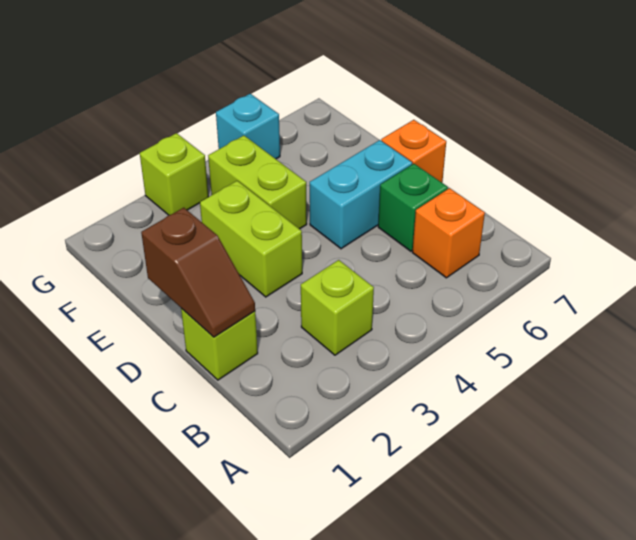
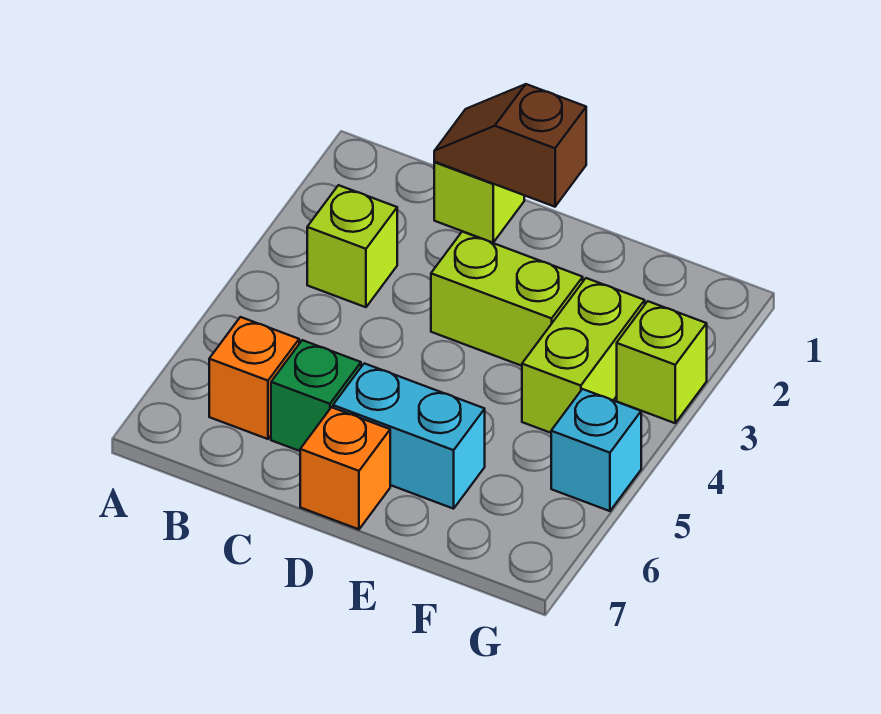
cyan 1x2 brick [310,140,412,249] -> cyan 1x2 brick turned to [333,363,485,509]
lime 1x2 brick [208,136,307,229] -> lime 1x2 brick turned to [522,278,645,433]

